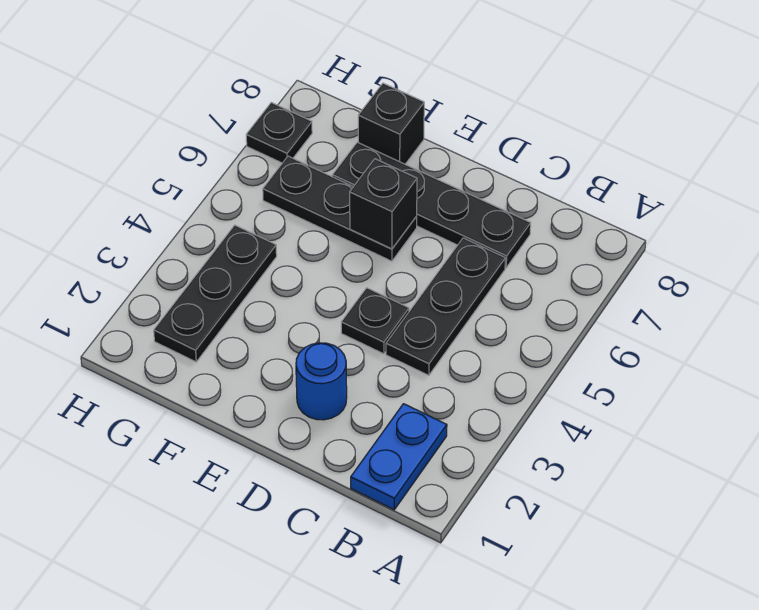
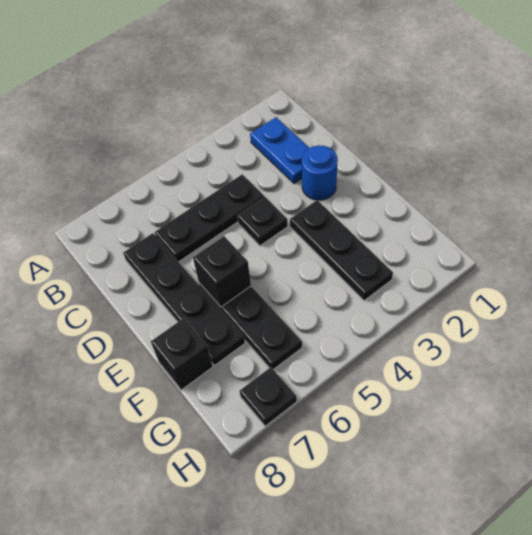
blue 1x2 plate [351,404,447,510] -> blue 1x2 plate turned to [250,117,309,183]
black 1x3 plate [154,225,277,362] -> black 1x3 plate turned to [290,200,393,301]

